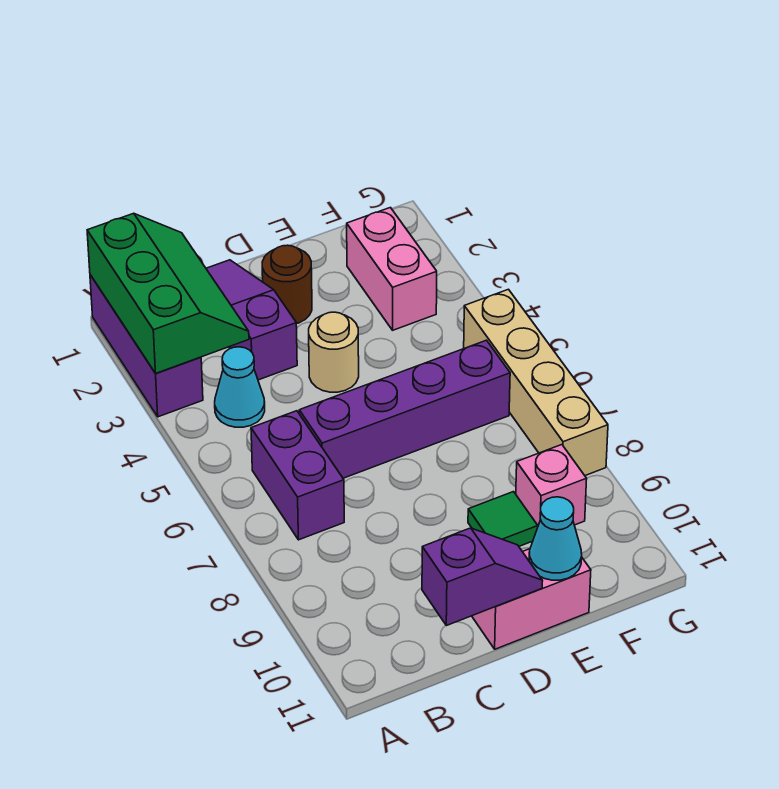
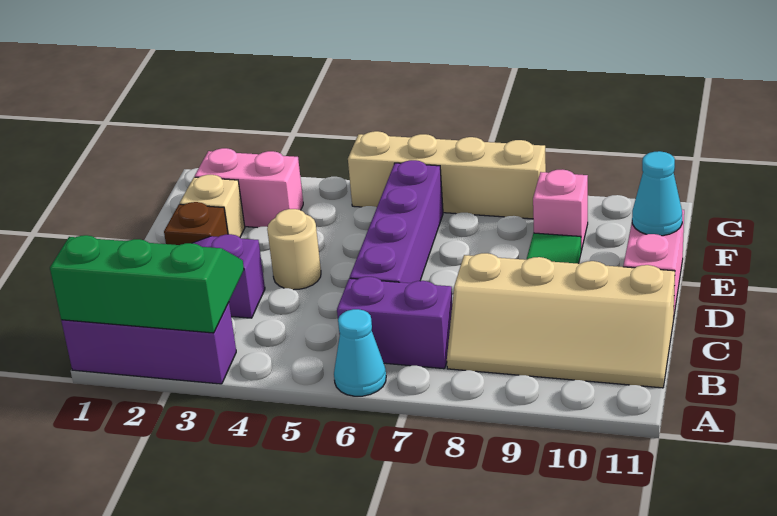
cyan 1x1 cone [215,347,265,427] -> cyan 1x1 cone moved to [334,309,386,396]
none -> tan 2x4 slope [447,253,675,388]
purple 1x2 slope [422,528,543,626] -> none
brown 1x1 round brick [262,245,312,324] -> brown 1x1 brick [164,202,228,245]
none -> tan 1x1 brick [180,175,245,237]

